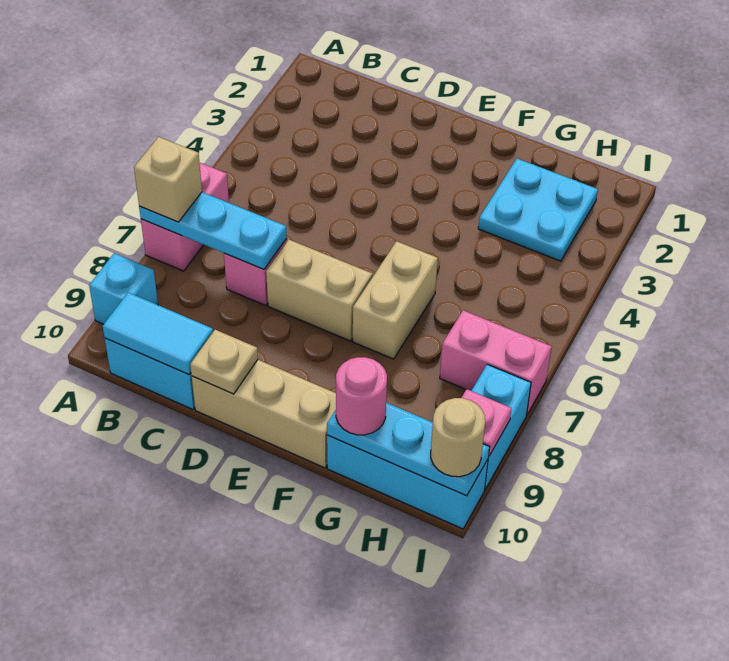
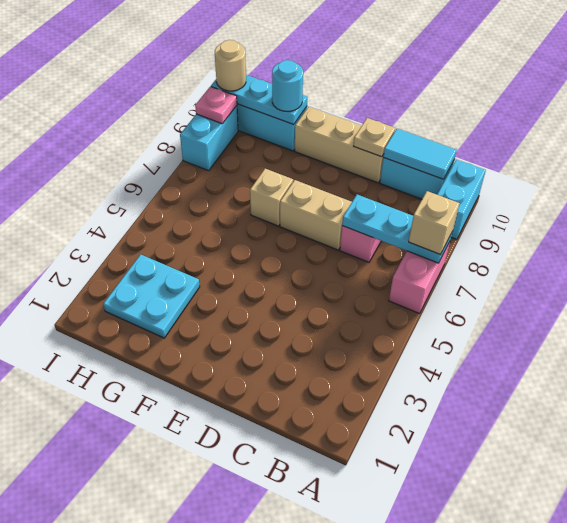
cyan 1x1 brick [89,253,158,324] -> cyan 1x2 brick [437,159,486,239]
tan 1x2 brick [353,241,438,359] -> tan 1x1 brick [250,169,293,226]
pink 1x1 round brick [336,357,387,435] -> cyan 1x1 round brick [272,60,303,111]
pink 1x2 brick [440,310,552,414] -> none

